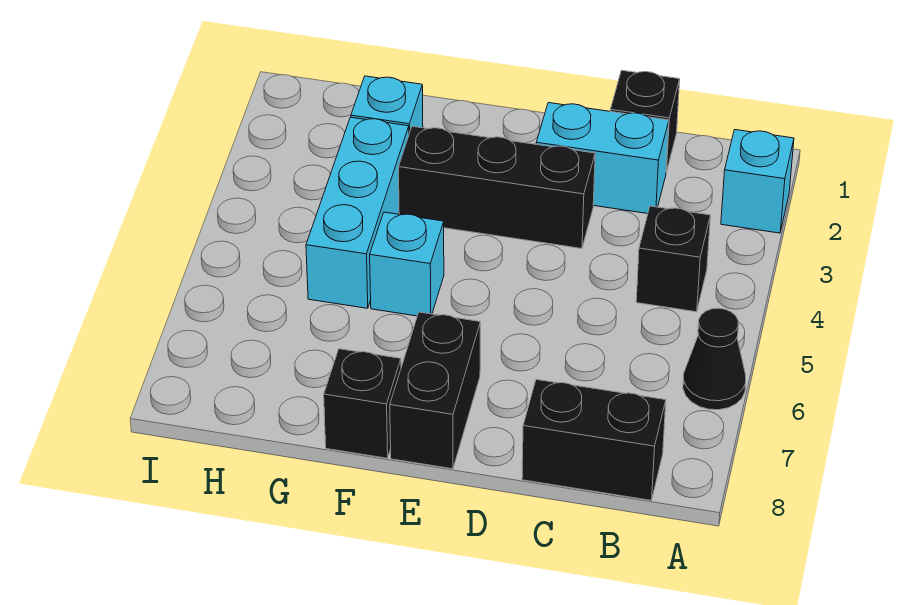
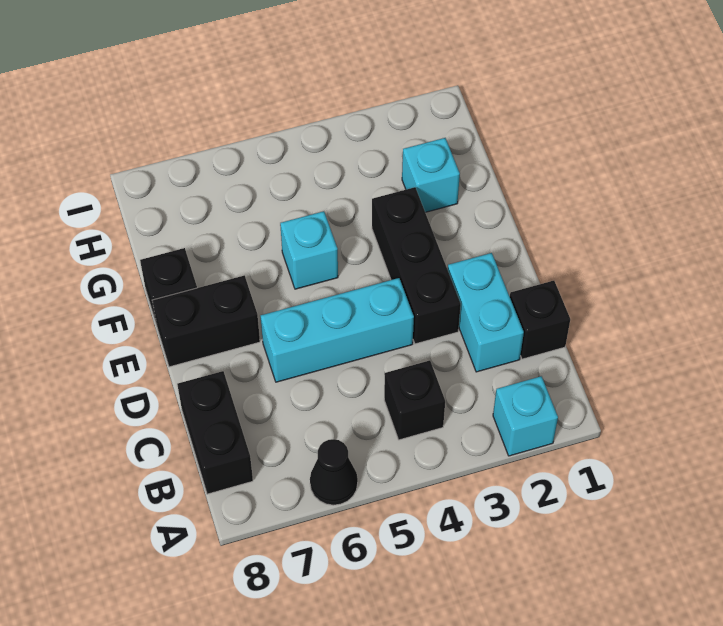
cyan 1x3 brick [306,117,409,308] -> cyan 1x3 brick moved to [261,278,414,382]

